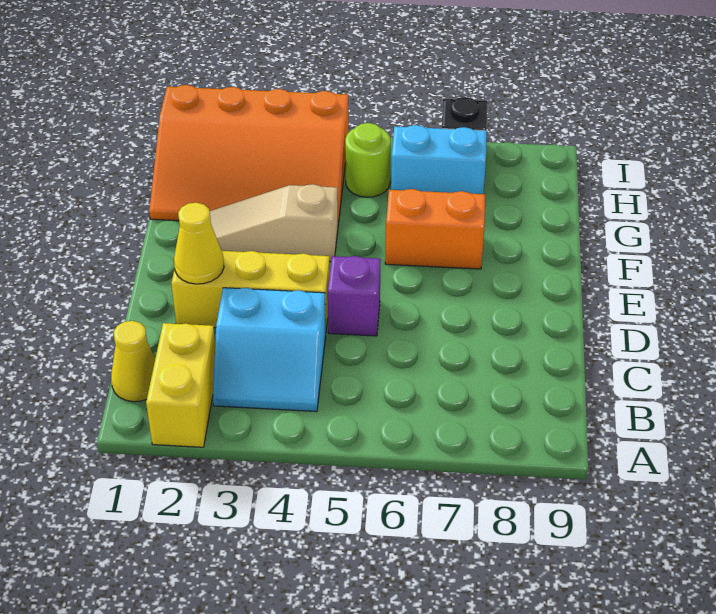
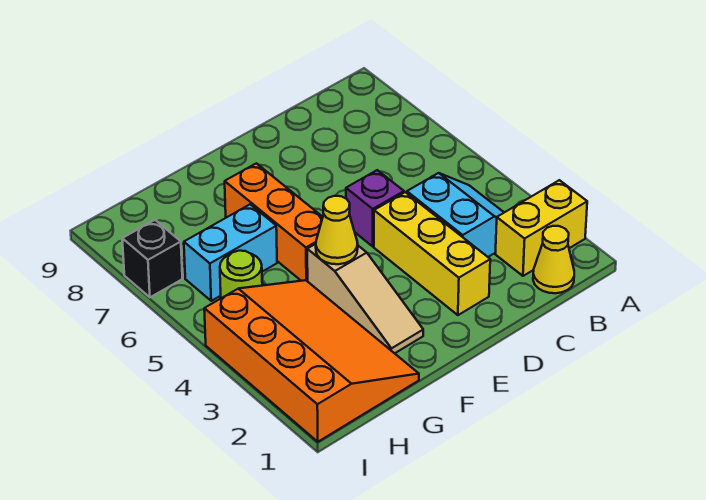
yellow 1x1 cone [174,203,224,284] -> yellow 1x1 cone moved to [316,196,358,264]
orange 1x2 brick [385,189,485,269] -> orange 1x3 brick [225,163,323,281]
cyan 1x2 brick [391,125,487,194] -> cyan 1x2 brick turned to [184,204,277,301]

